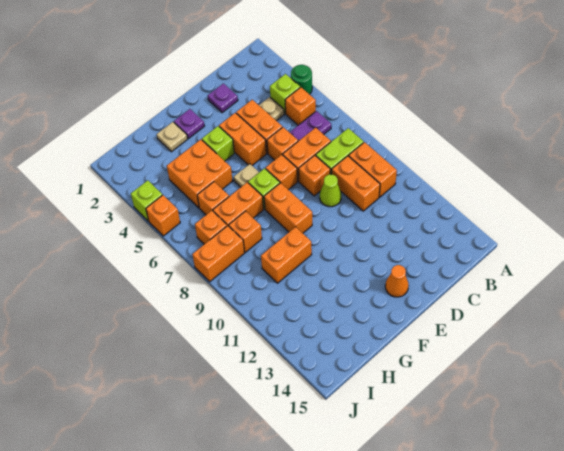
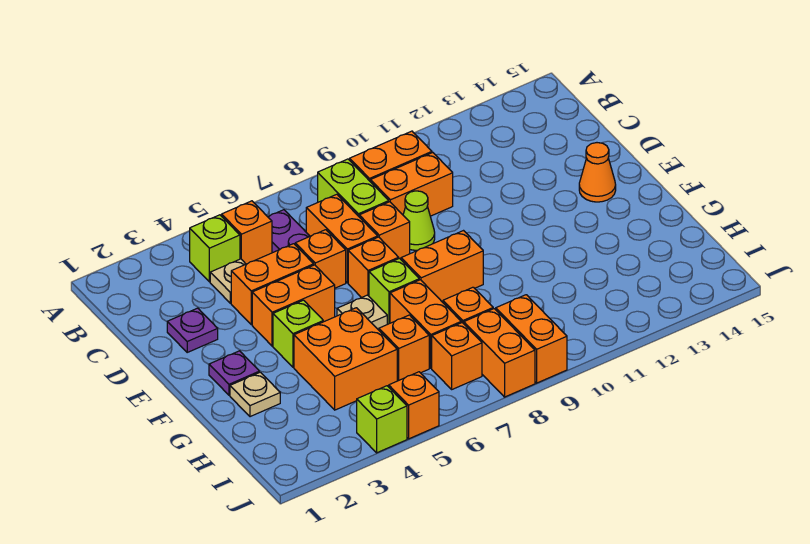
green 1x1 round brick [291,65,312,94] -> none
orange 1x2 brick [261,227,312,283] -> orange 1x2 brick moved to [496,295,567,383]

